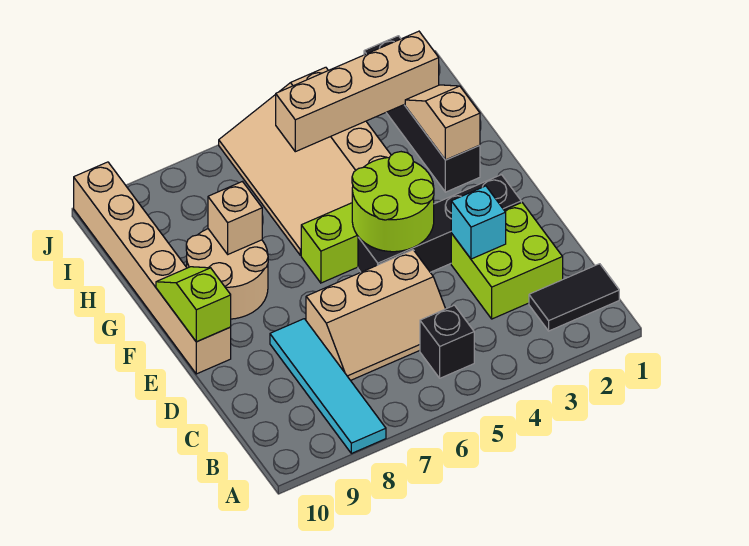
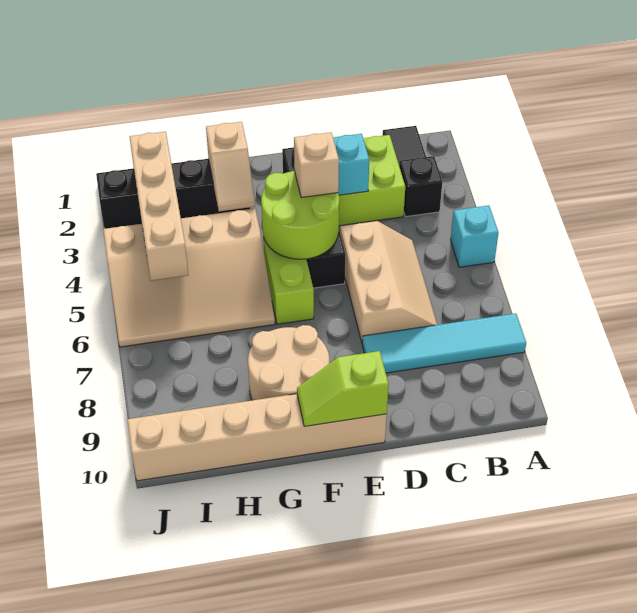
none -> cyan 1x1 brick [451,205,499,267]
black 1x1 brick [420,305,474,378] -> black 1x1 brick moved to [399,156,442,217]
tan 1x2 slope [405,85,480,160] -> tan 1x2 slope turned to [206,122,255,211]
tan 1x1 brick [208,182,262,254] -> tan 1x1 brick moved to [294,132,339,198]

